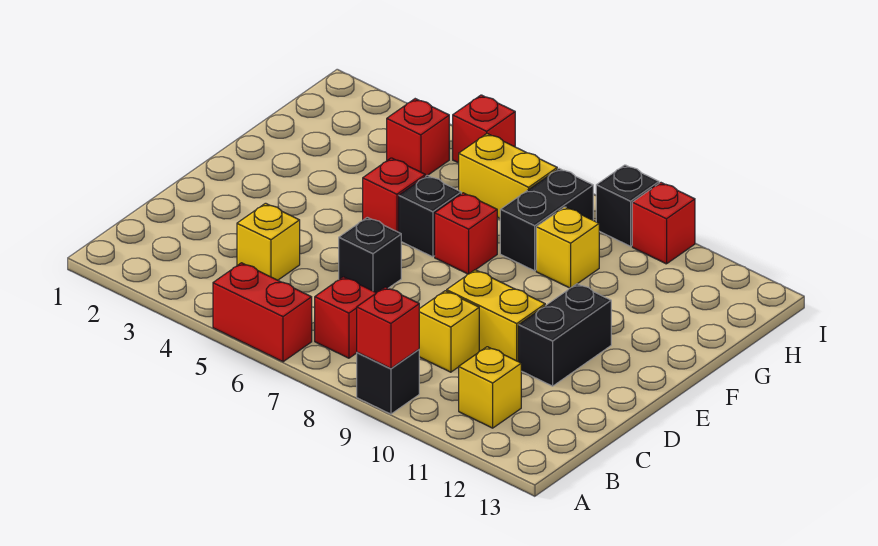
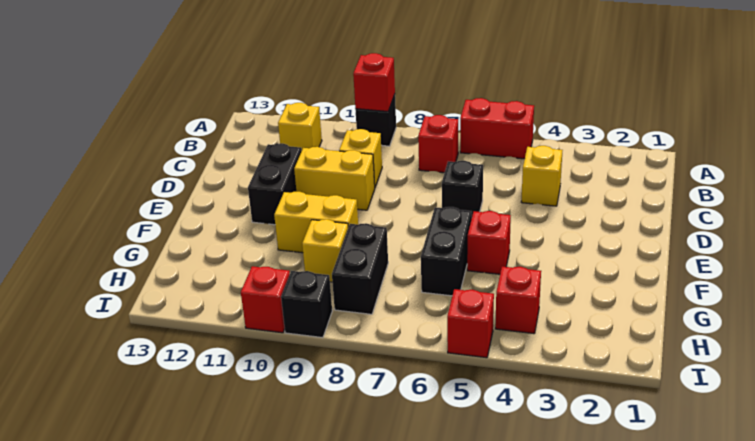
black 1x1 brick [399,175,461,257] -> black 1x2 brick [421,207,472,296]
red 1x1 brick [435,193,497,274] -> none
yellow 1x2 brick [459,134,557,218] -> yellow 1x2 brick moved to [274,192,358,253]

